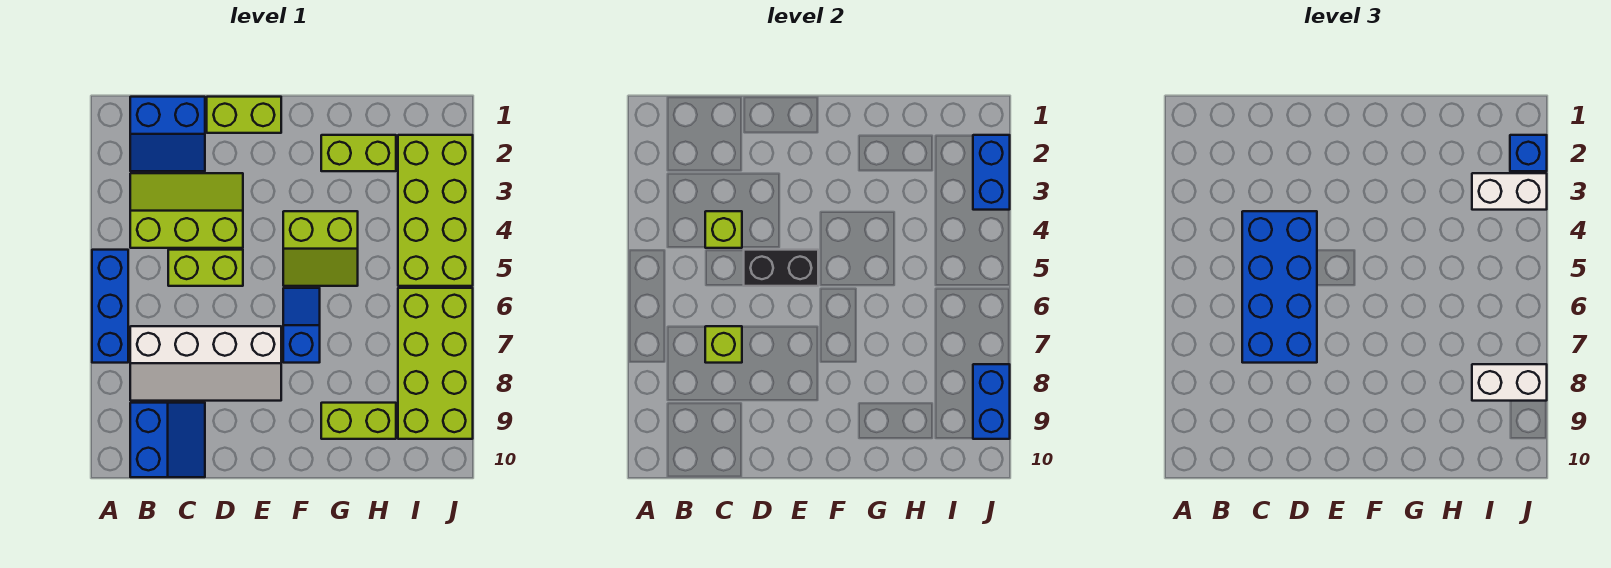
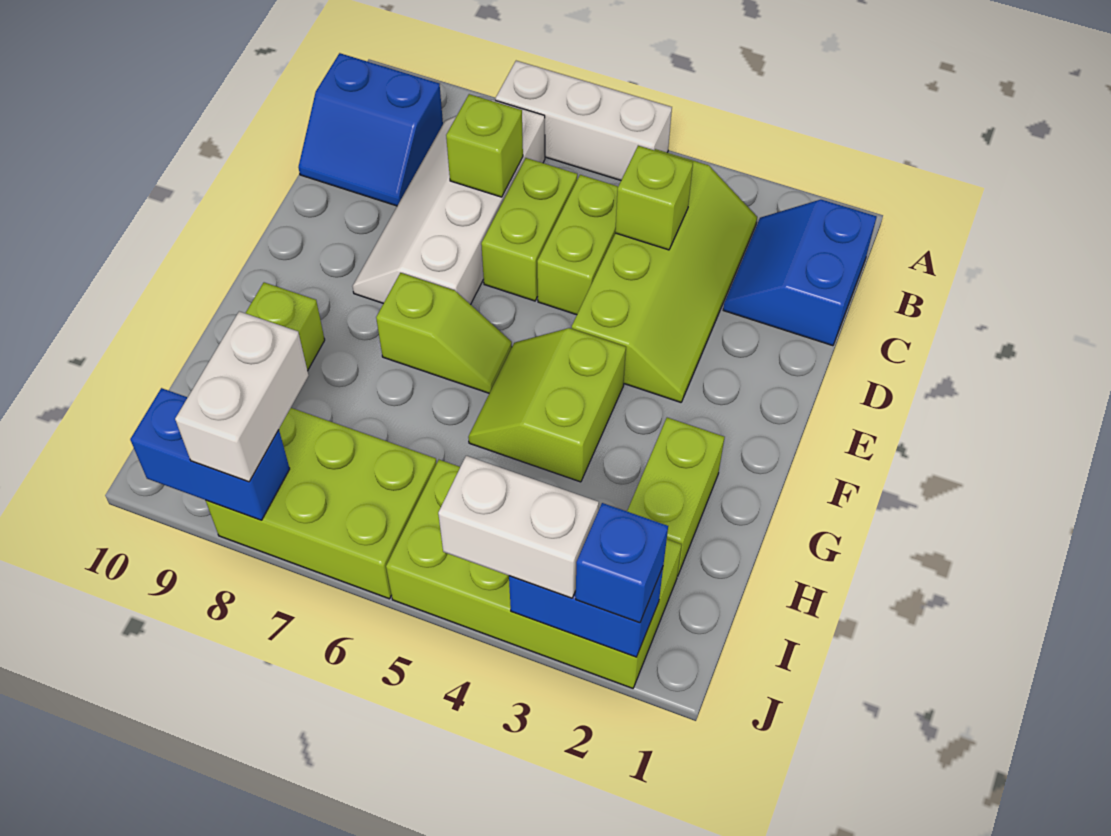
blue 1x3 brick [92,250,128,363] -> white 1x3 brick [495,61,672,180]
lime 2x3 slope [130,173,243,248] -> lime 2x4 slope [572,149,757,402]
blue 2x4 brick [1242,211,1317,363] -> none
lime 1x2 brick [207,97,281,133] -> lime 1x2 brick moved to [481,158,577,301]
black 1x2 brick [744,250,818,286] -> none
blue 1x2 slope [283,288,320,363] -> lime 1x2 slope [376,273,512,393]
white 1x2 brick [1472,173,1547,210] -> white 1x2 brick turned to [438,456,599,598]
lime 2x4 brick [398,288,473,439] -> lime 2x3 brick [206,408,437,599]

